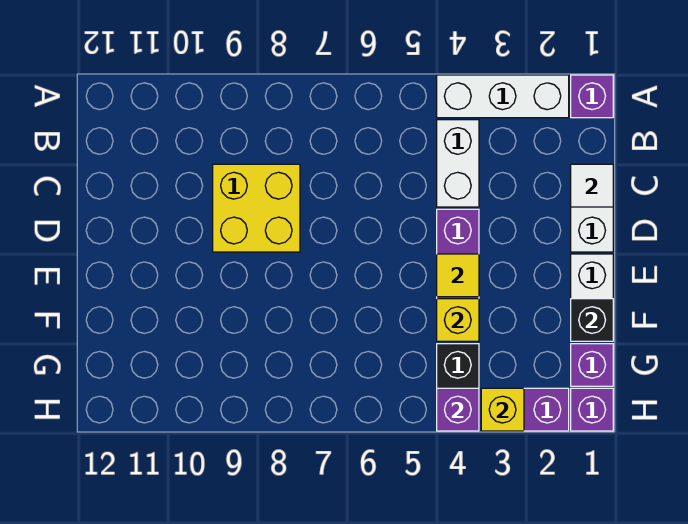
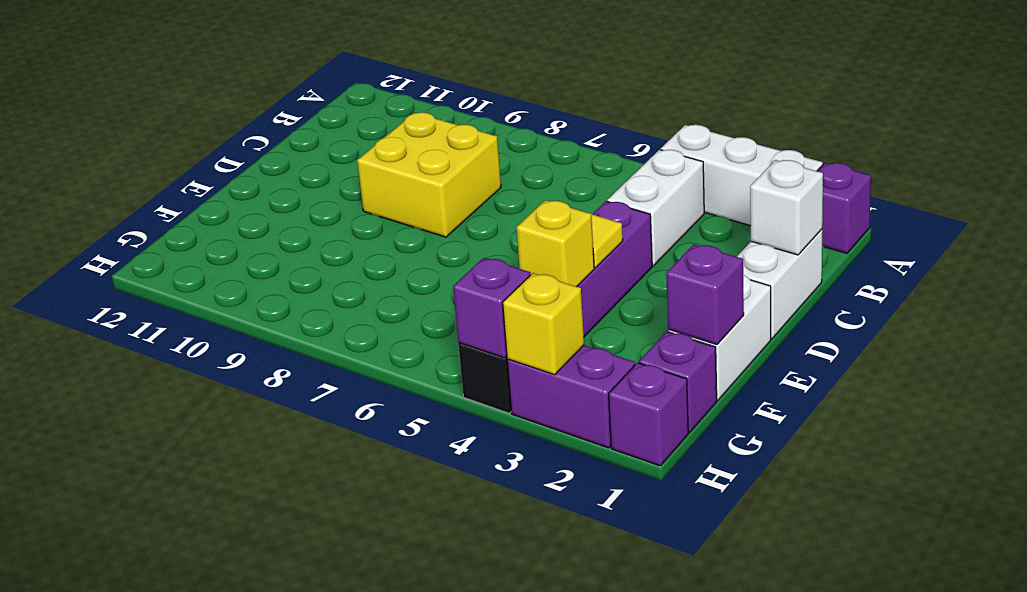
white 1x1 tile [571,164,613,207] -> white 1x1 brick [750,160,823,255]
black 1x1 brick [571,299,613,341] -> purple 1x1 brick [666,244,744,345]

